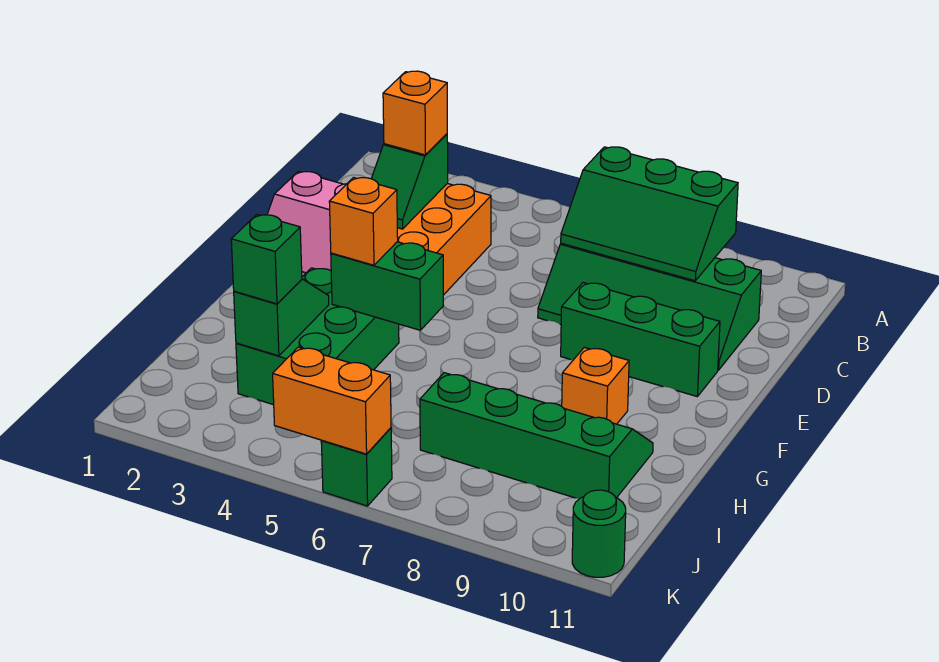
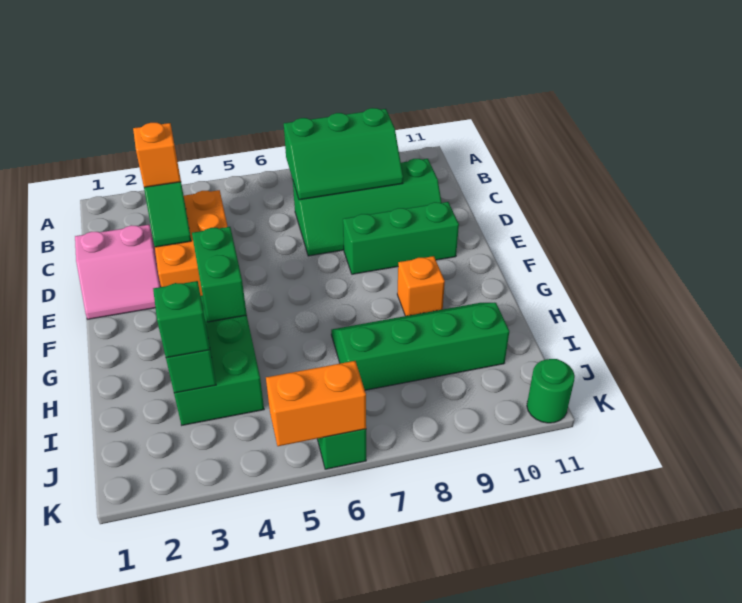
green 1x2 brick [331,242,443,330] -> green 1x2 brick turned to [192,227,247,322]
orange 1x1 brick [329,178,398,265] -> none

